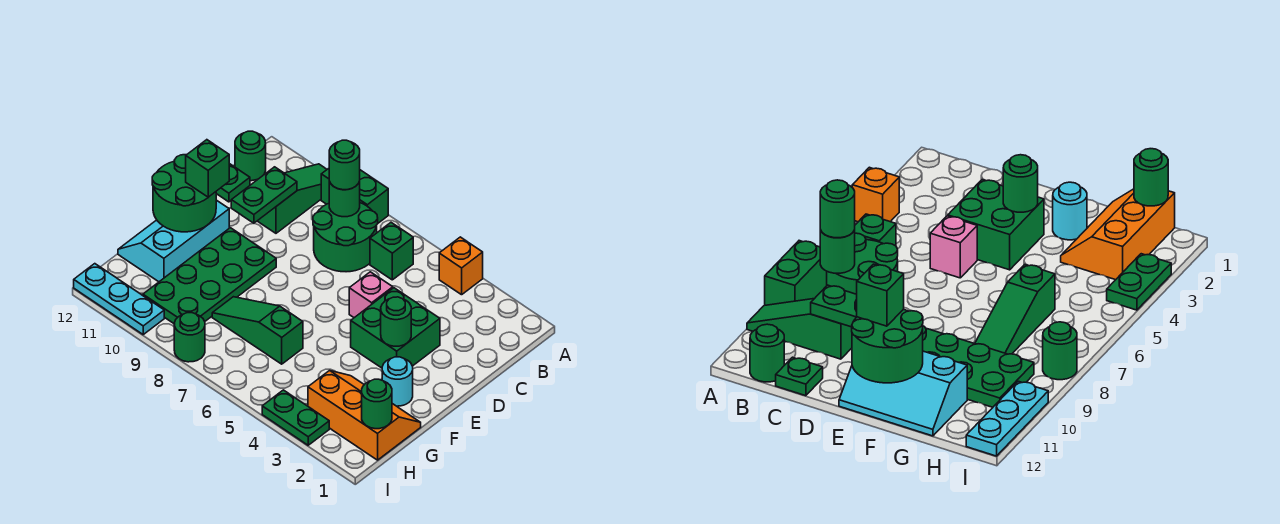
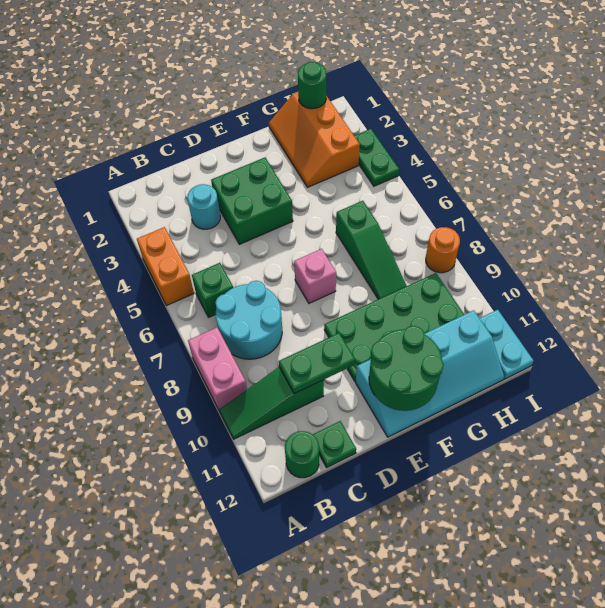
orange 1x1 brick [439,237,483,295] -> orange 1x2 brick [137,227,194,306]
green 1x2 brick [321,168,388,223] -> pink 1x2 brick [188,327,247,410]
green 2x2 round brick [313,203,378,272] -> cyan 2x2 round brick [215,281,282,359]
green 1x1 round brick [329,182,360,217] -> none
green 1x1 round brick [329,140,360,190] -> none
pink 1x1 brick [349,272,393,318] -> pink 1x1 brick moved to [294,249,336,303]
green 1x1 round brick [381,297,411,346] -> none
cyan 2x3 slope [118,200,229,282] -> cyan 2x4 slope [355,310,504,437]
green 1x1 brick [186,140,229,197] -> none
cyan 1x1 round brick [382,357,413,406] -> cyan 1x1 round brick moved to [187,184,220,229]
green 1x1 round brick [174,313,205,362] -> orange 1x1 round brick [426,227,460,273]
cyan 1x3 plate [74,264,164,334] -> cyan 1x2 plate [480,310,534,379]

